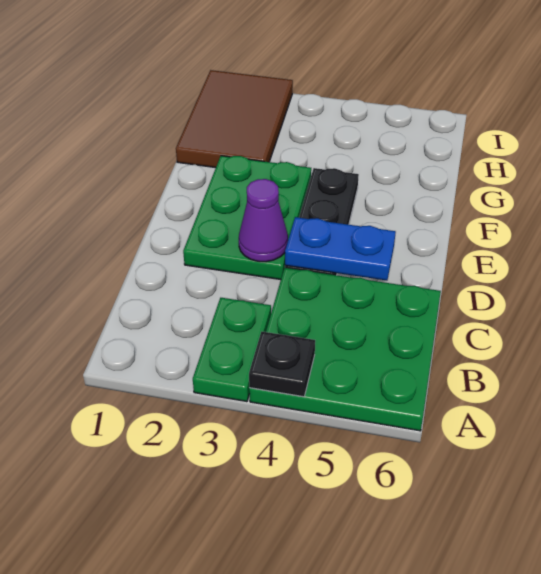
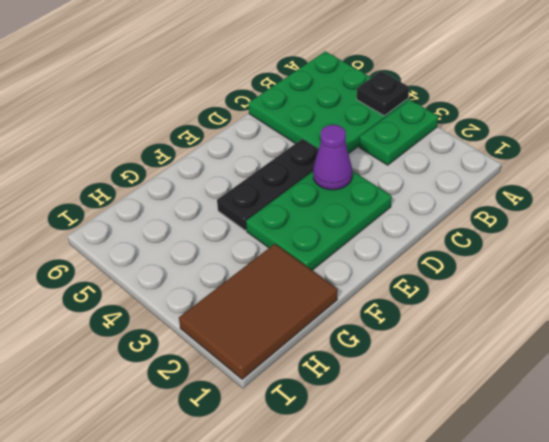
blue 1x2 plate [285,217,396,280] -> none

